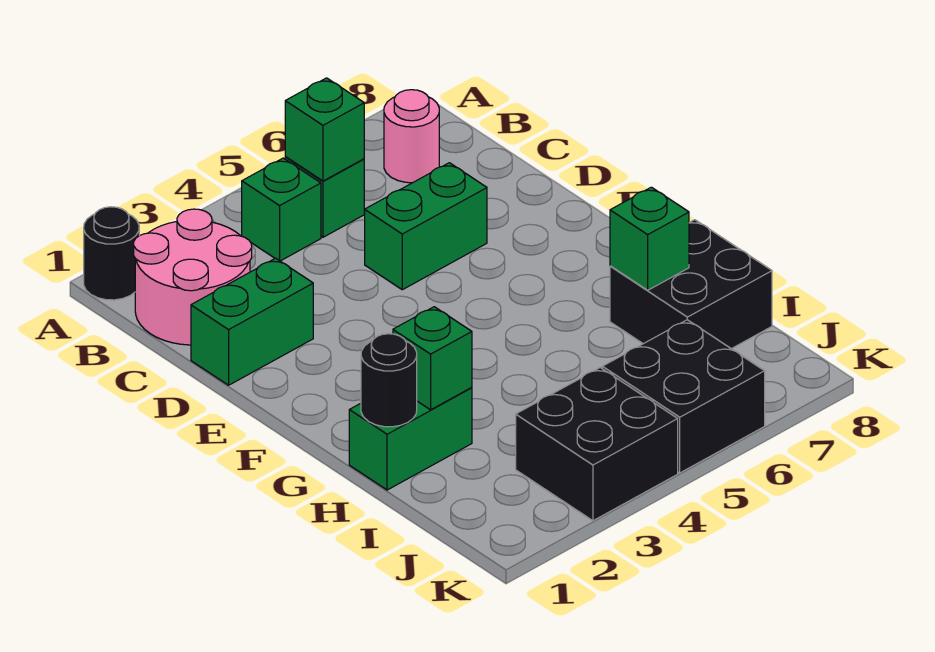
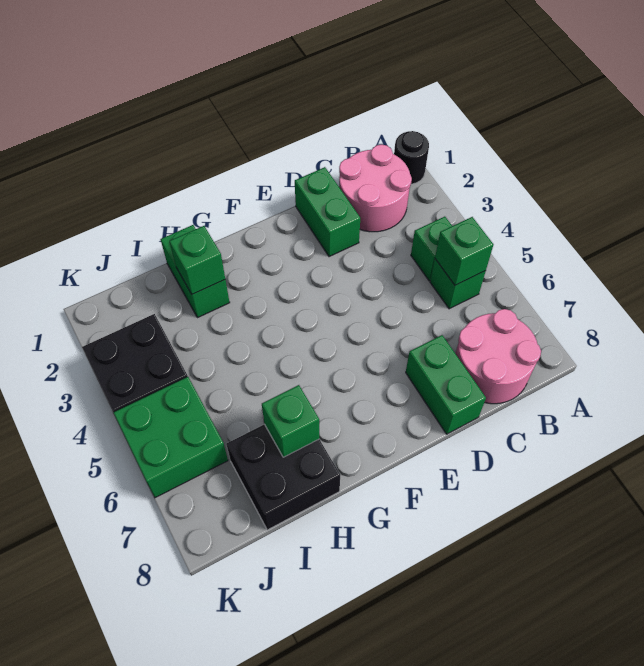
pink 1x1 round brick [384,90,439,183] -> pink 2x2 round brick [455,309,541,404]
green 1x2 brick [365,163,487,290] -> green 1x2 brick moved to [406,335,486,434]
black 1x1 round brick [361,334,417,427] -> none
black 2x2 brick [602,320,765,473] -> green 2x2 brick [113,377,228,498]

